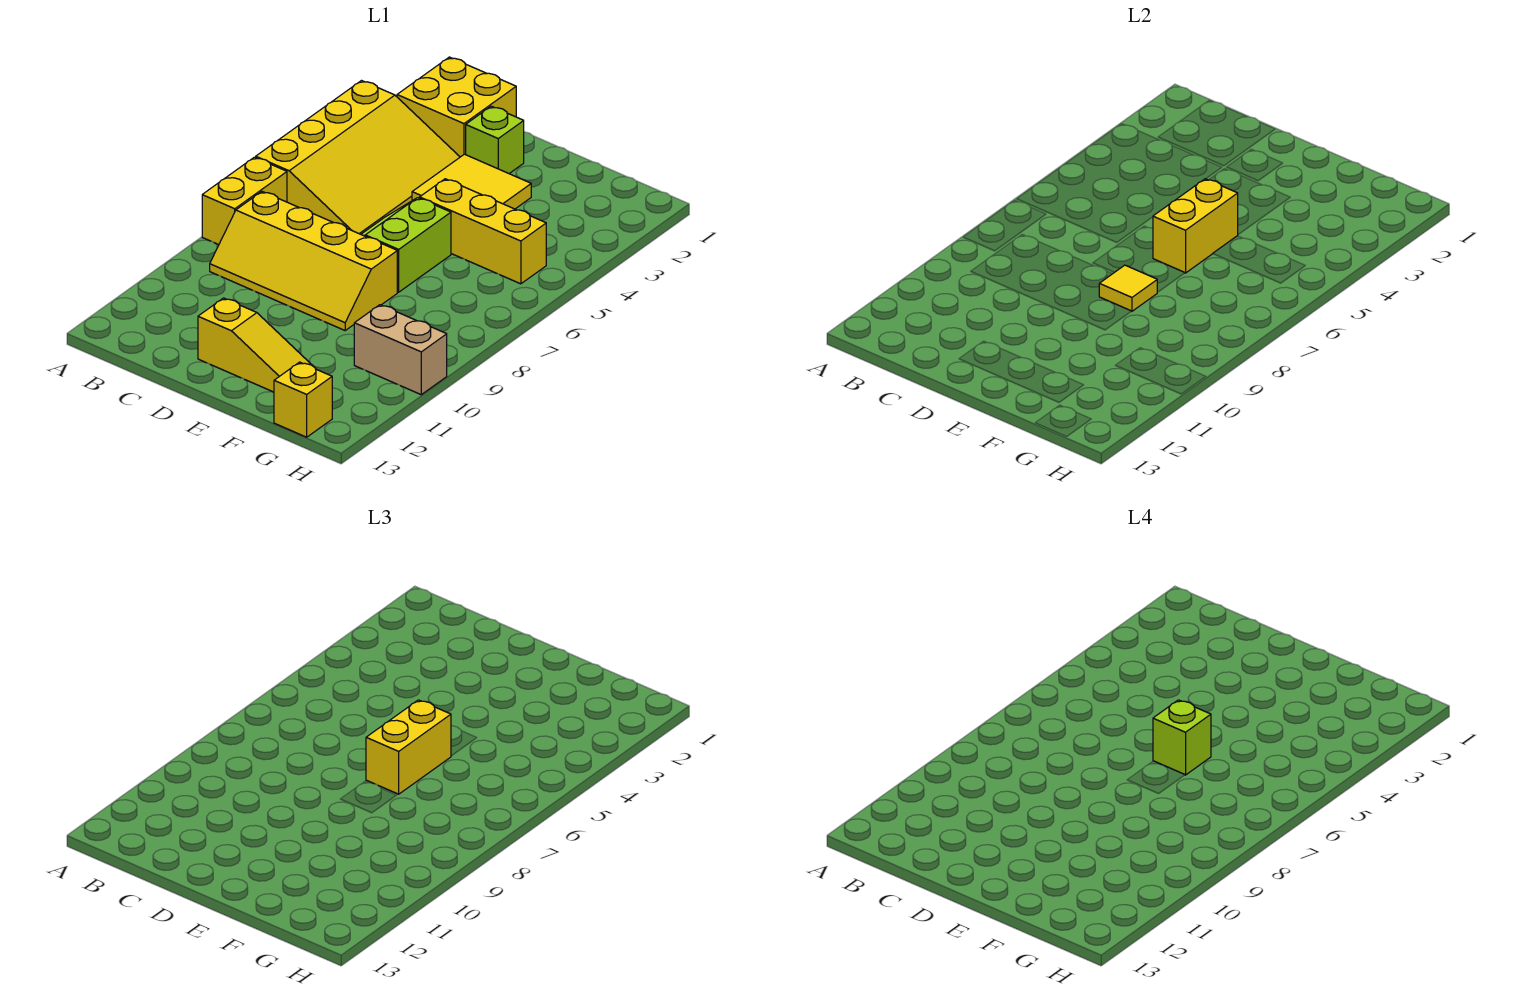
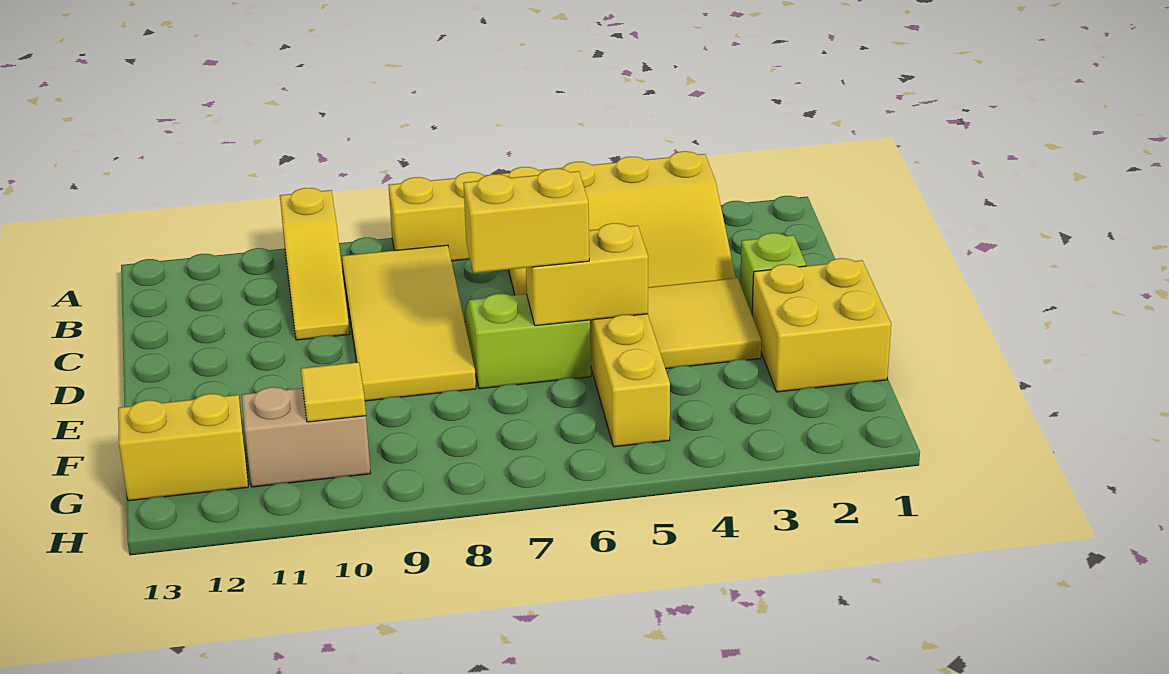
yellow 2x2 brick [397,57,516,157] -> yellow 2x2 brick moved to [752,258,891,392]
yellow 2x4 slope [210,192,397,330] -> yellow 2x4 tile [342,245,476,401]
yellow 1x3 slope [198,298,316,392] -> yellow 1x3 slope moved to [280,188,350,340]
lime 1x1 brick [1153,700,1211,775] -> none
yellow 1x1 tile [1099,265,1157,311] -> yellow 1x1 tile moved to [301,362,366,422]
tan 1x2 brick [354,305,447,395] -> tan 1x2 brick turned to [242,387,371,487]
yellow 1x1 brick [274,362,332,437] -> yellow 1x2 brick [118,394,248,501]

